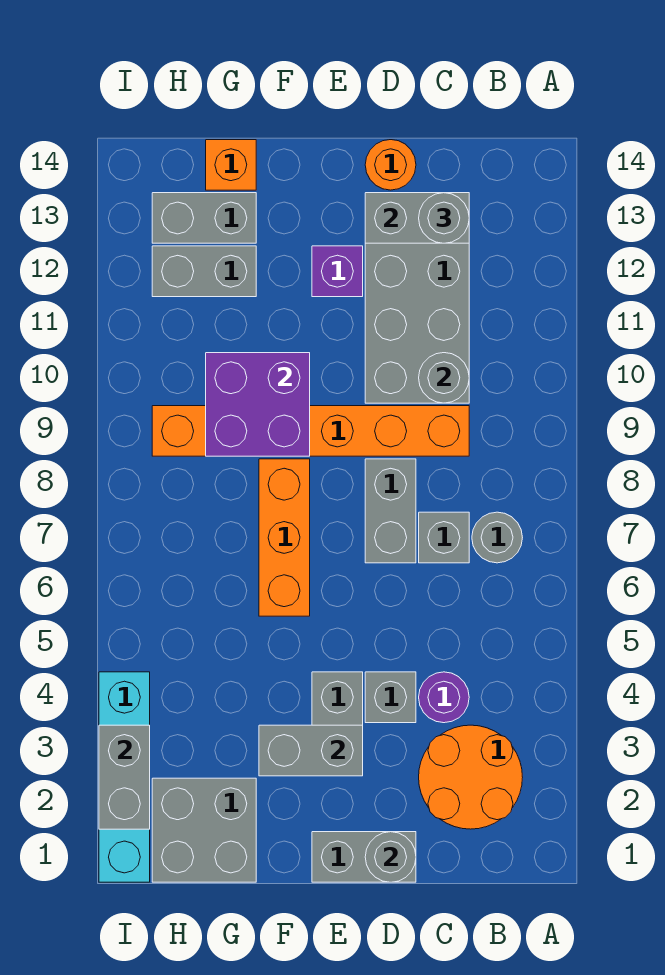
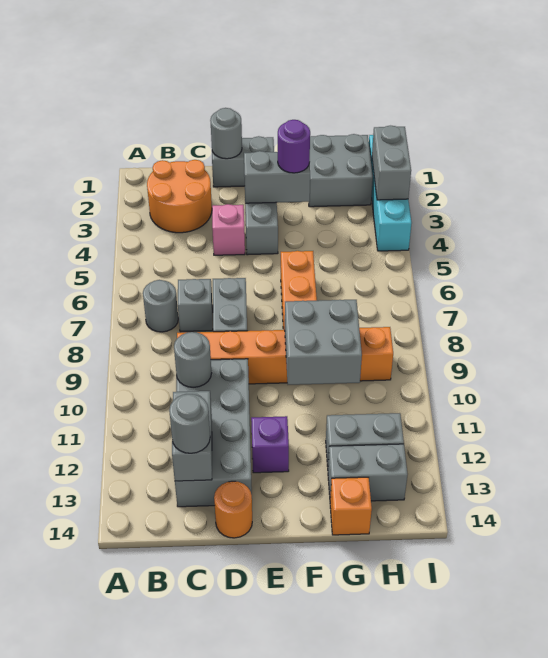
purple 1x1 round brick [419,672,469,723] -> purple 1x1 round brick moved to [278,120,310,173]
grey 1x2 brick [365,193,469,243] -> grey 1x2 brick turned to [172,391,212,481]
grey 1x1 brick [365,672,416,723] -> pink 1x1 brick [212,204,245,255]
purple 2x2 brick [206,353,310,456] -> grey 2x2 brick [285,300,362,385]

